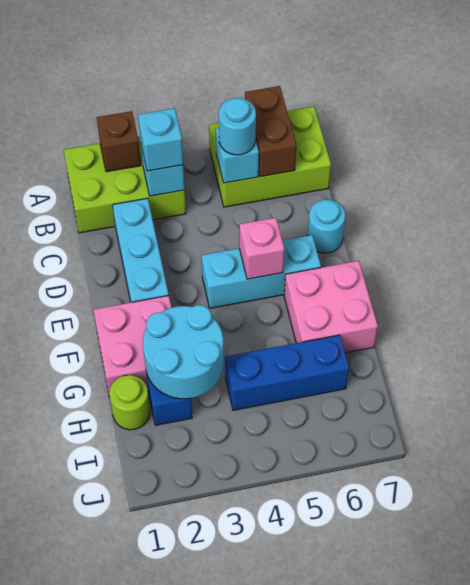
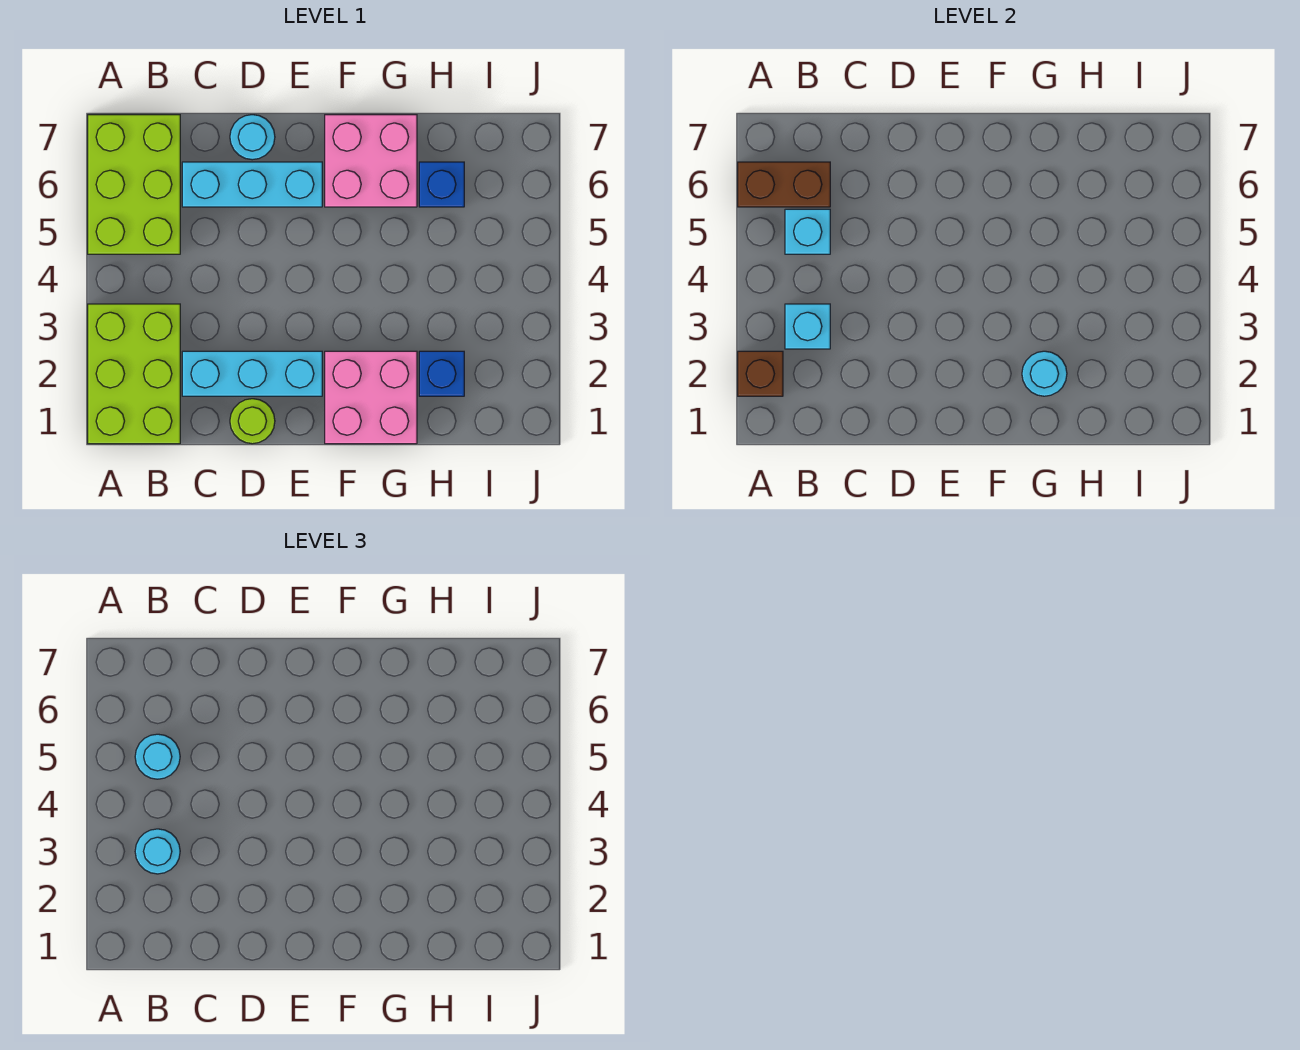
cyan 1x1 brick [138,108,183,171] -> cyan 1x1 round brick [135,829,180,874]
cyan 1x3 brick [202,235,321,308] -> cyan 1x3 brick turned to [182,162,322,207]
pink 1x1 brick [239,218,285,279] -> none
cyan 2x2 round brick [143,305,224,399] -> cyan 1x1 round brick [1022,351,1067,396]
lime 1x1 round brick [109,375,150,430] -> lime 1x1 round brick moved to [230,399,275,444]
blue 1x3 brick [225,335,349,410] -> blue 1x1 brick [419,162,464,207]

